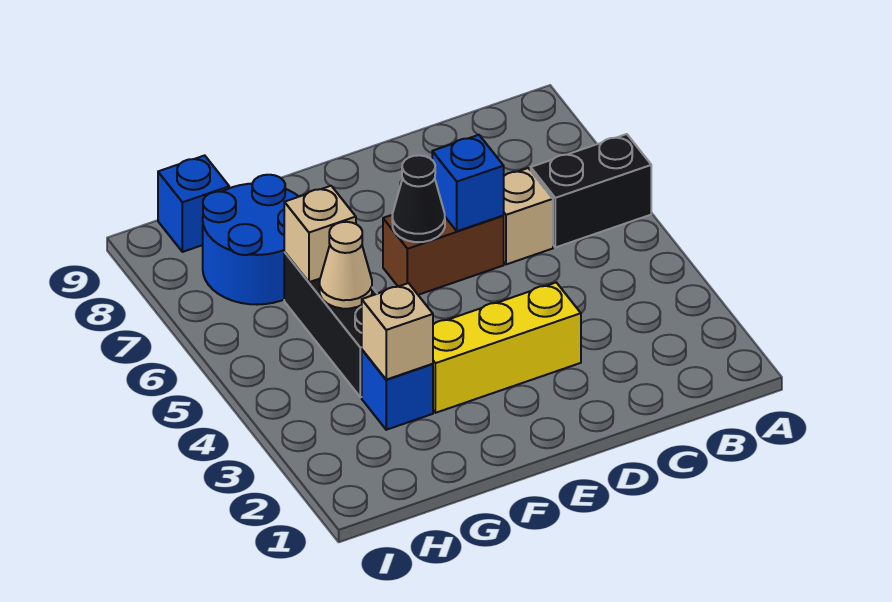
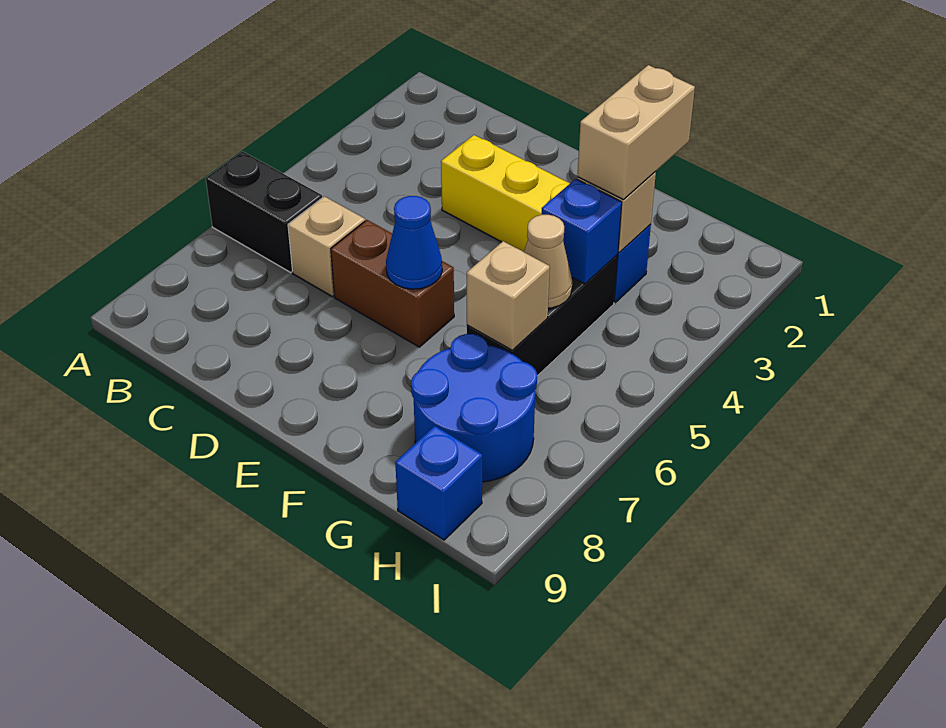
blue 1x1 brick [432,135,504,231] -> blue 1x1 brick moved to [542,179,622,284]
black 1x1 cone [392,155,445,242] -> blue 1x1 cone [386,196,442,289]
none -> tan 1x2 brick [578,65,695,199]

